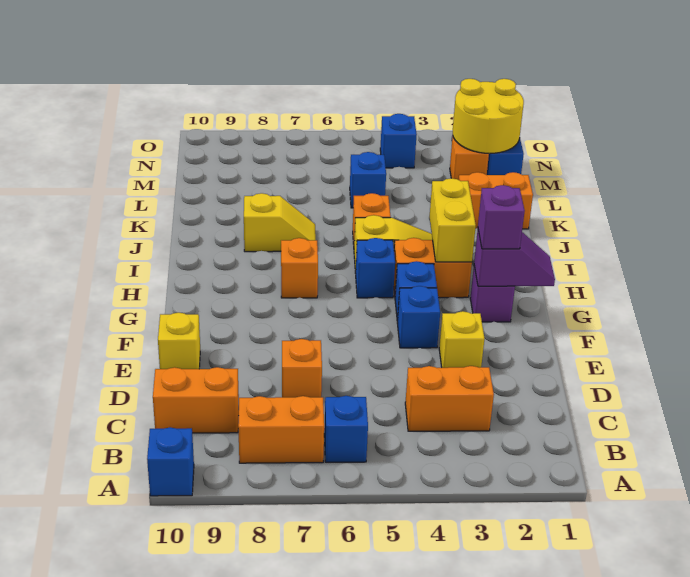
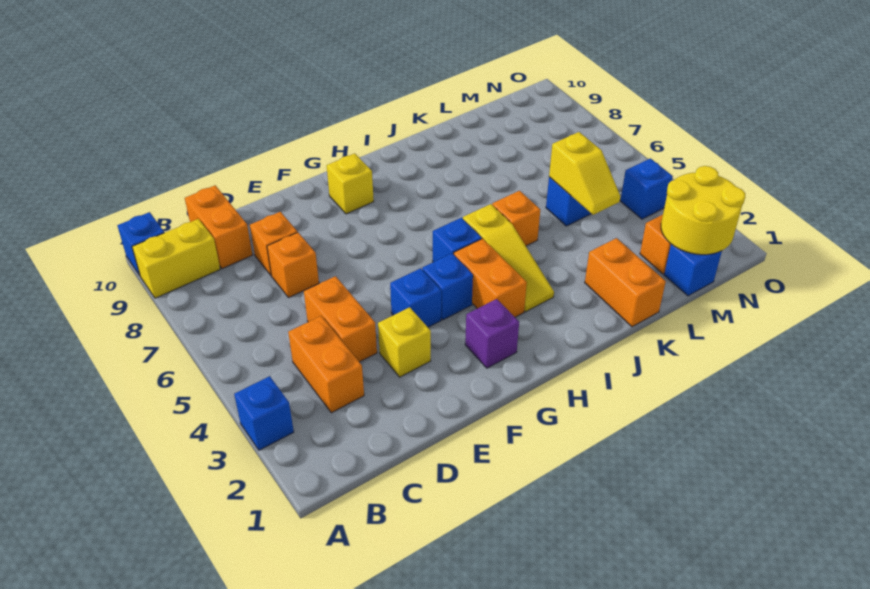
blue 1x1 brick [324,396,368,462] -> blue 1x1 brick moved to [234,376,294,450]
orange 1x2 brick [238,396,324,463] -> orange 1x2 brick moved to [304,276,377,362]
yellow 1x1 brick [158,312,200,369] -> yellow 1x1 brick moved to [327,153,374,214]
purple 1x2 slope [474,230,555,286] -> none
purple 1x1 brick [478,185,525,249] -> none
yellow 1x2 brick [430,178,476,262] -> yellow 1x2 brick moved to [132,219,220,298]
orange 1x1 brick [281,238,318,298] -> orange 1x1 brick moved to [250,212,297,276]
yellow 1x2 slope [244,193,316,252] -> yellow 1x2 slope moved to [549,132,620,215]

